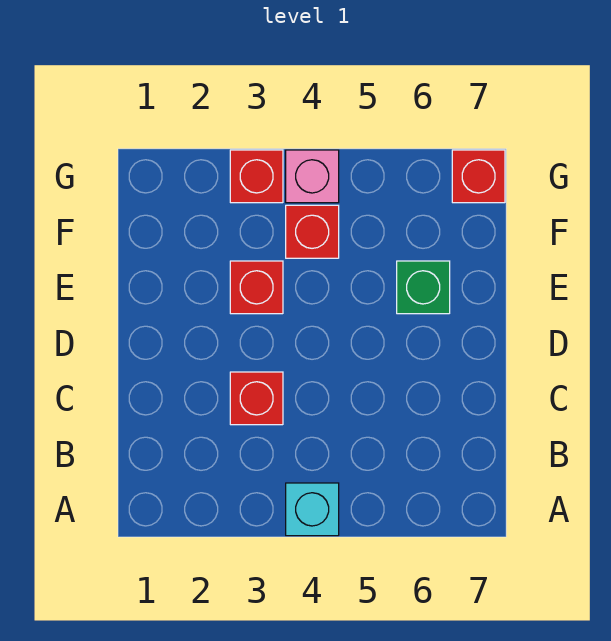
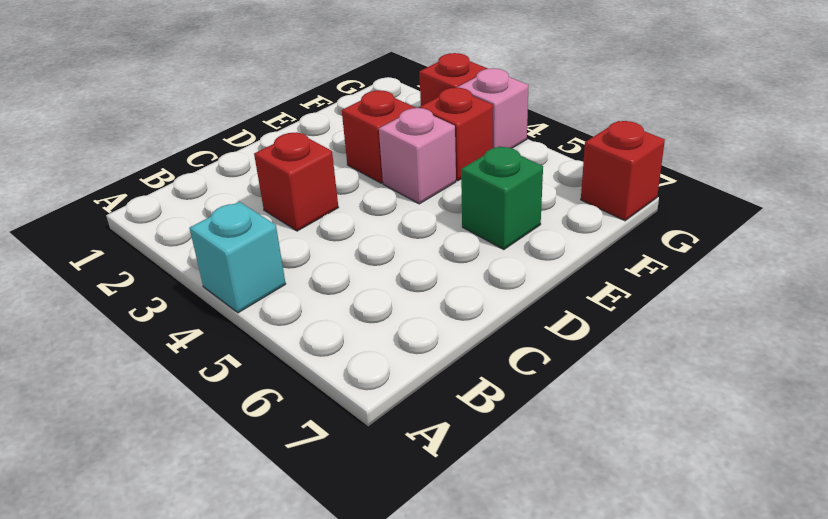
none -> pink 1x1 brick [379,108,456,204]

